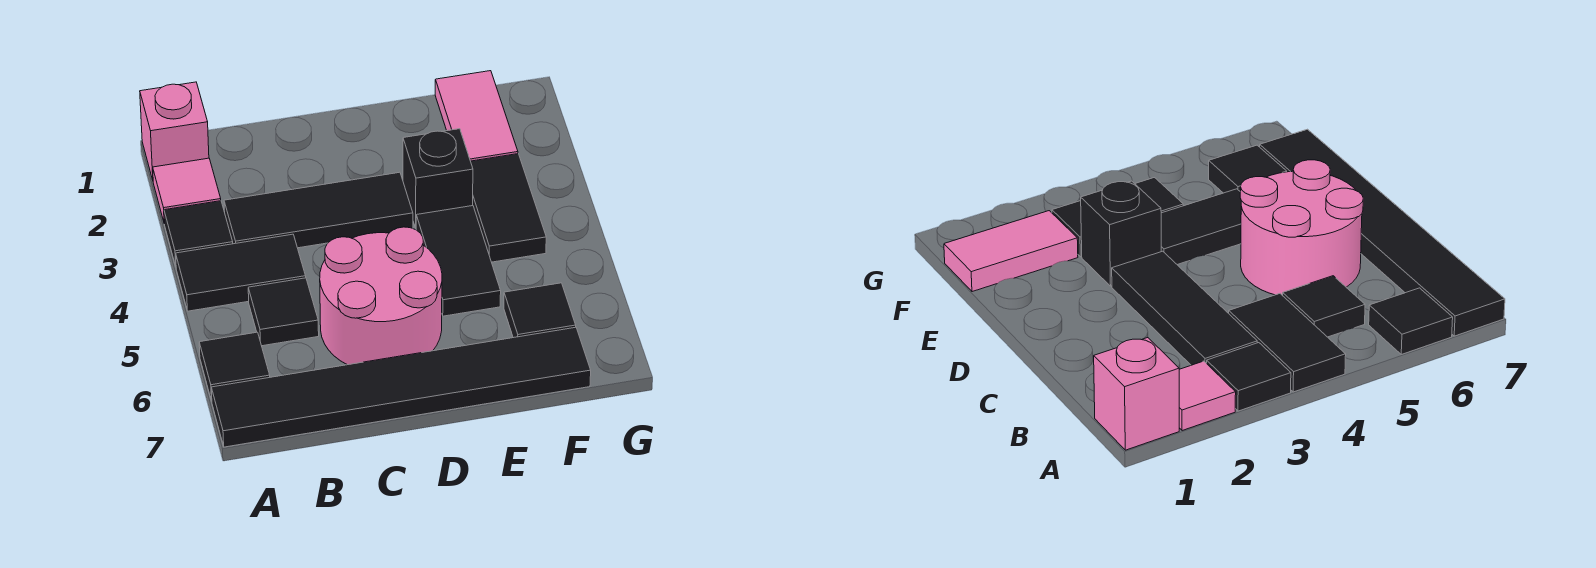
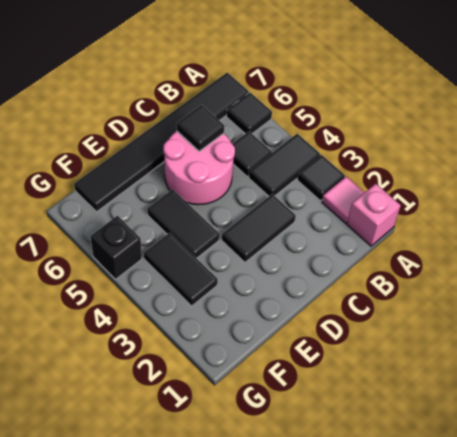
black 1x3 tile [224,172,413,248] -> black 1x2 tile [222,194,296,262]
black 1x1 brick [403,129,473,228] -> black 1x1 brick moved to [90,216,142,279]
pink 1x2 tile [435,71,518,161] -> none
black 1x1 tile [504,283,576,338] -> black 1x1 tile moved to [177,105,224,151]

